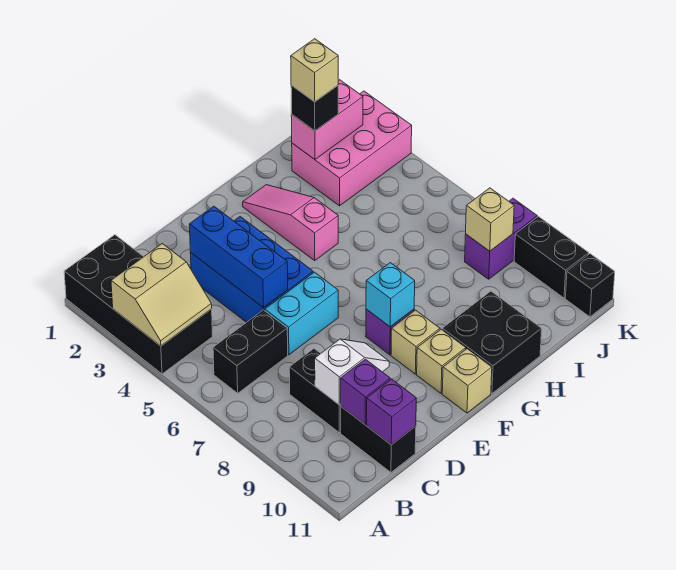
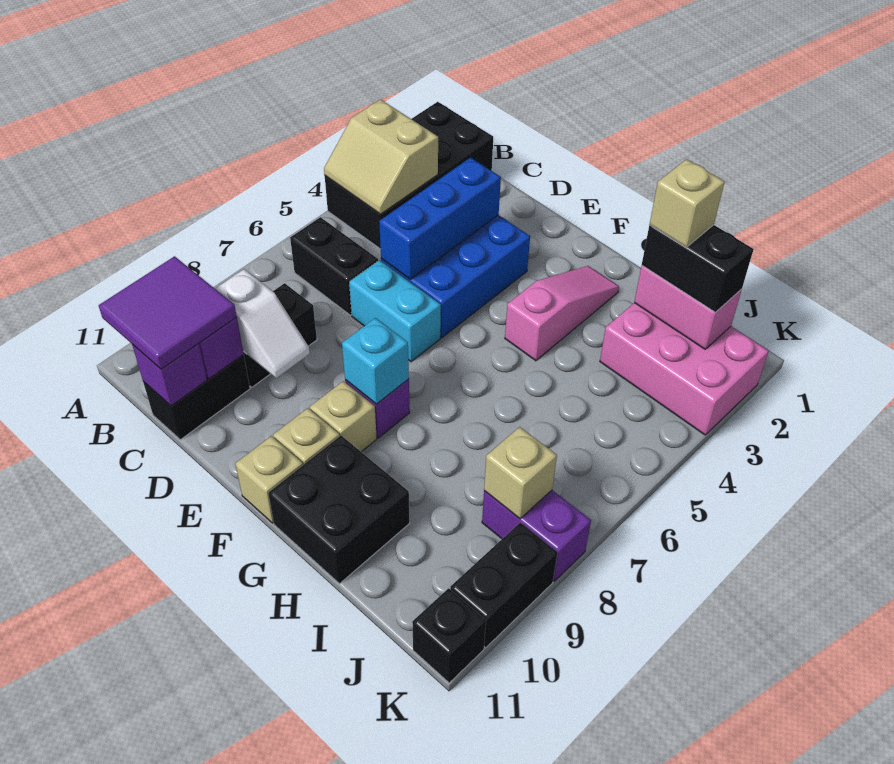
none -> purple 2x2 tile [99,256,237,369]
black 1x1 brick [291,85,338,131] -> black 1x2 brick [642,225,754,312]

